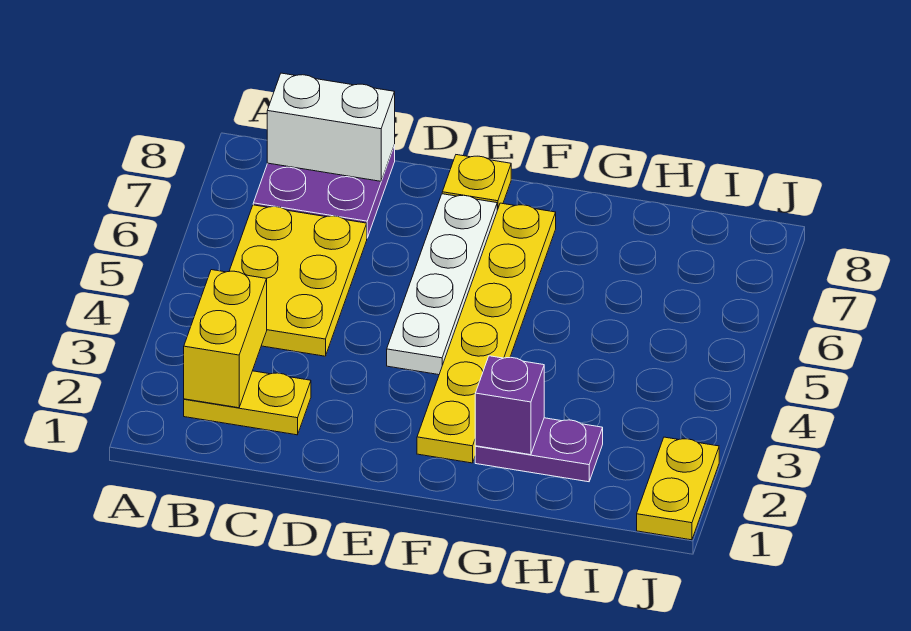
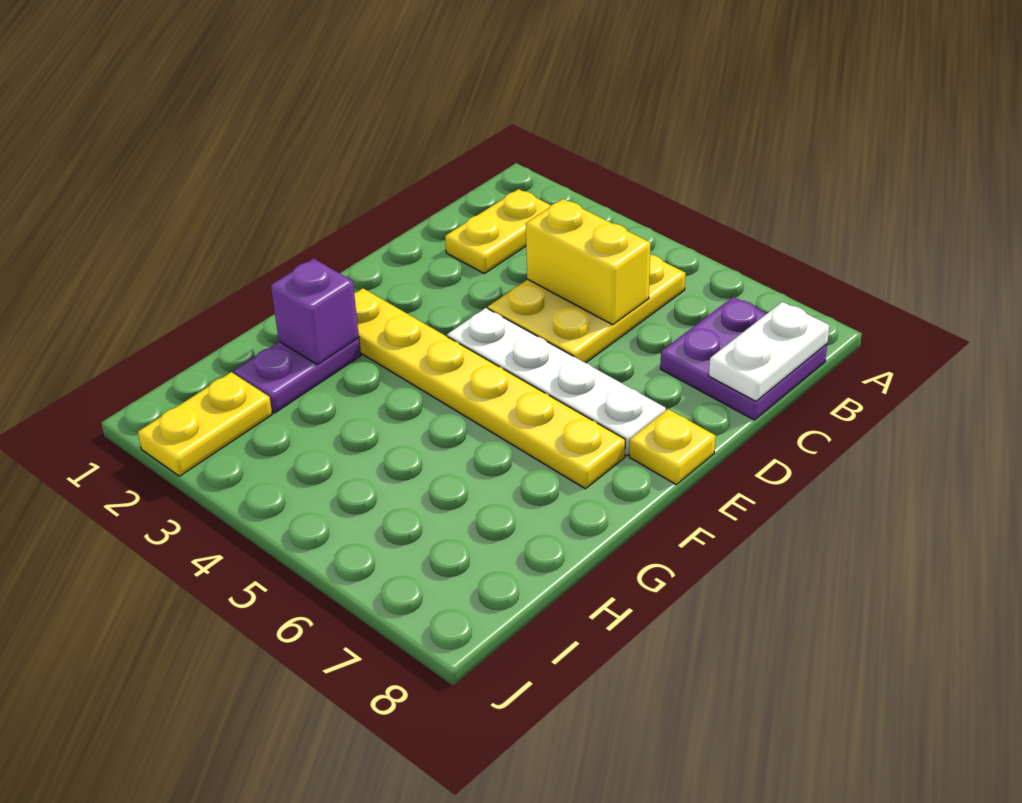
yellow 1x2 brick [184,270,267,408] -> yellow 1x2 brick moved to [526,199,650,325]
yellow 2x3 plate [230,205,367,356] -> yellow 2x3 plate turned to [488,255,685,363]
white 1x2 brick [267,73,395,181] -> white 1x2 plate [709,302,829,401]
yellow 1x2 plate [637,437,719,540] -> yellow 1x2 plate turned to [138,372,272,476]

